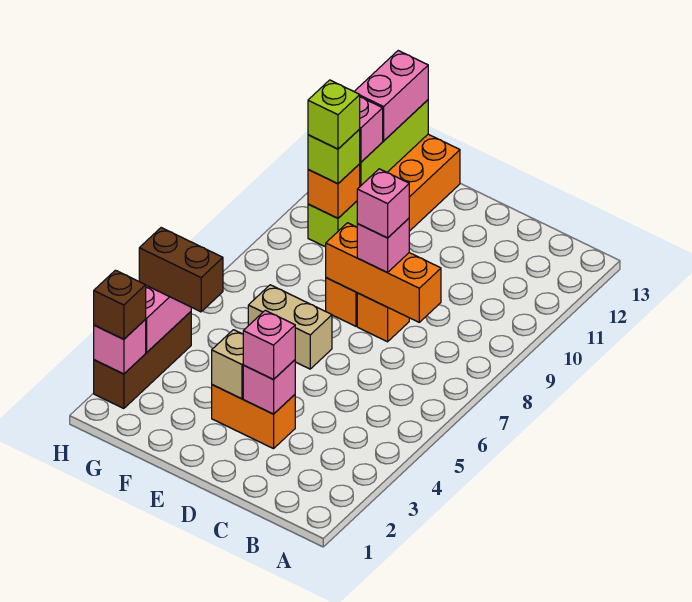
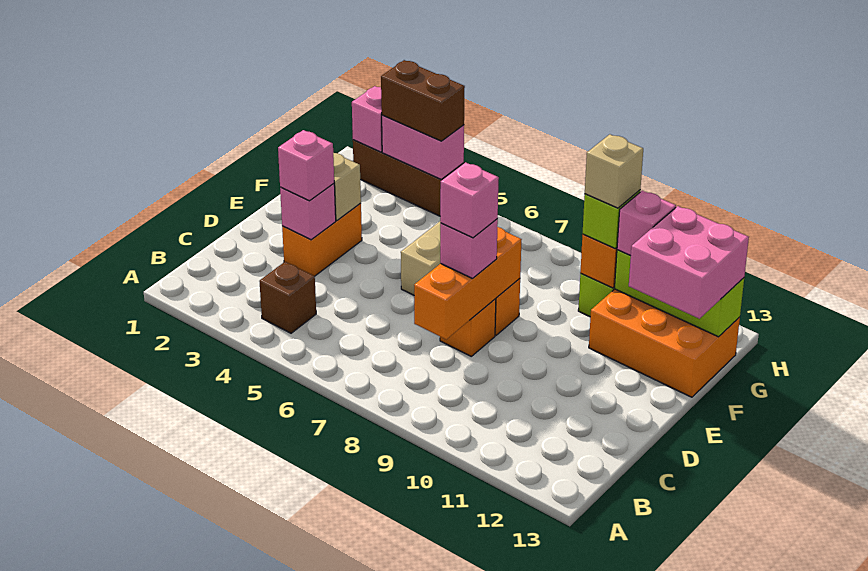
brown 1x2 brick [139,228,223,312] -> brown 1x2 brick turned to [381,60,465,141]
lime 1x1 brick [308,80,360,149] -> tan 1x1 brick [585,134,643,208]
pink 1x2 brick [354,51,428,141] -> pink 2x2 brick [629,206,749,319]
brown 1x1 brick [94,270,146,339] -> brown 1x1 brick moved to [259,262,316,333]

